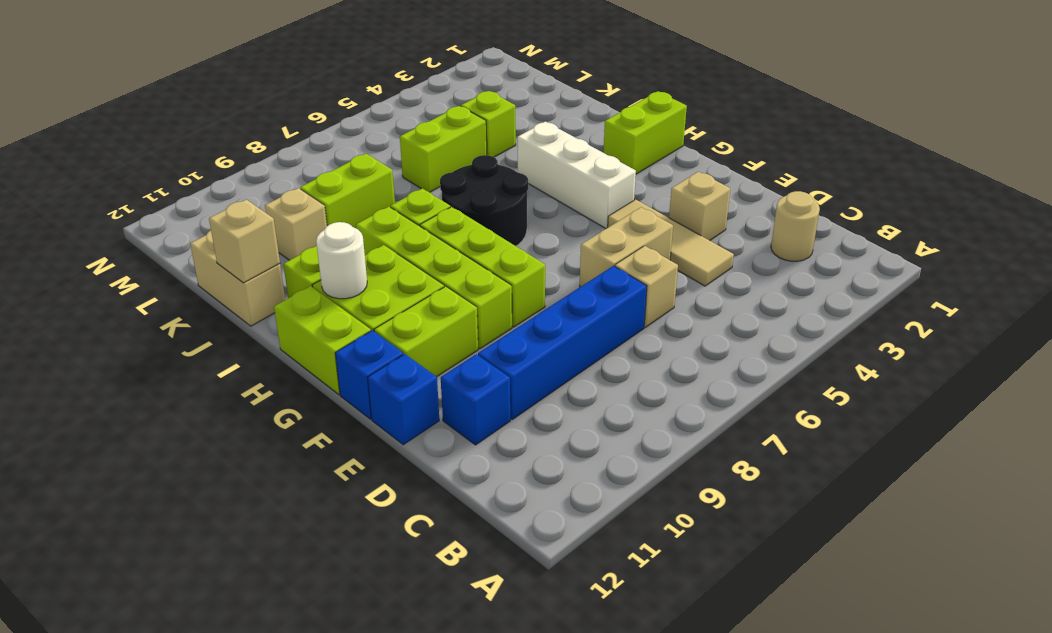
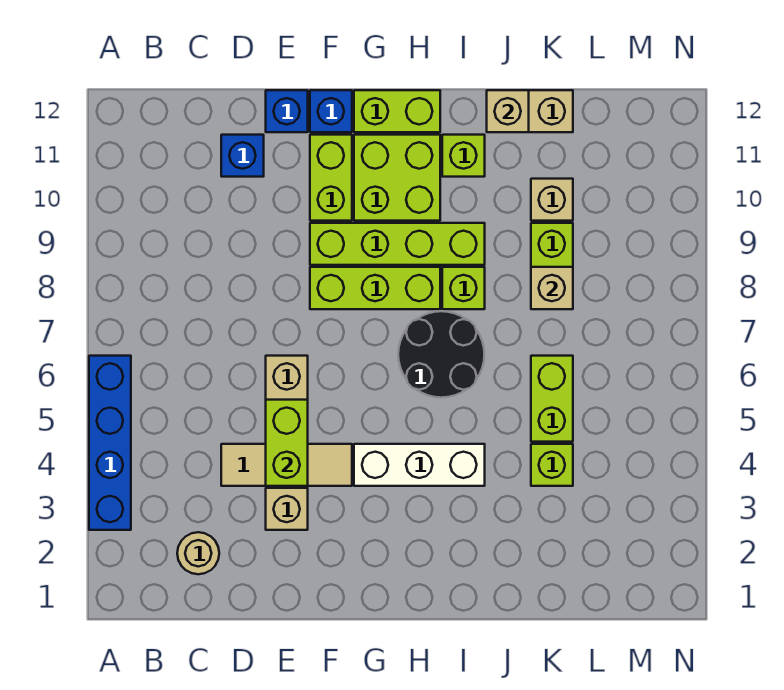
tan 1x1 brick [615,246,678,327] -> tan 1x1 brick moved to [531,267,573,309]
blue 1x4 brick [478,266,647,420] -> blue 1x4 brick moved to [89,356,131,530]
lime 1x2 brick [604,91,687,174] -> lime 1x2 brick moved to [266,400,308,486]
white 1x1 round brick [316,222,367,299] -> none

